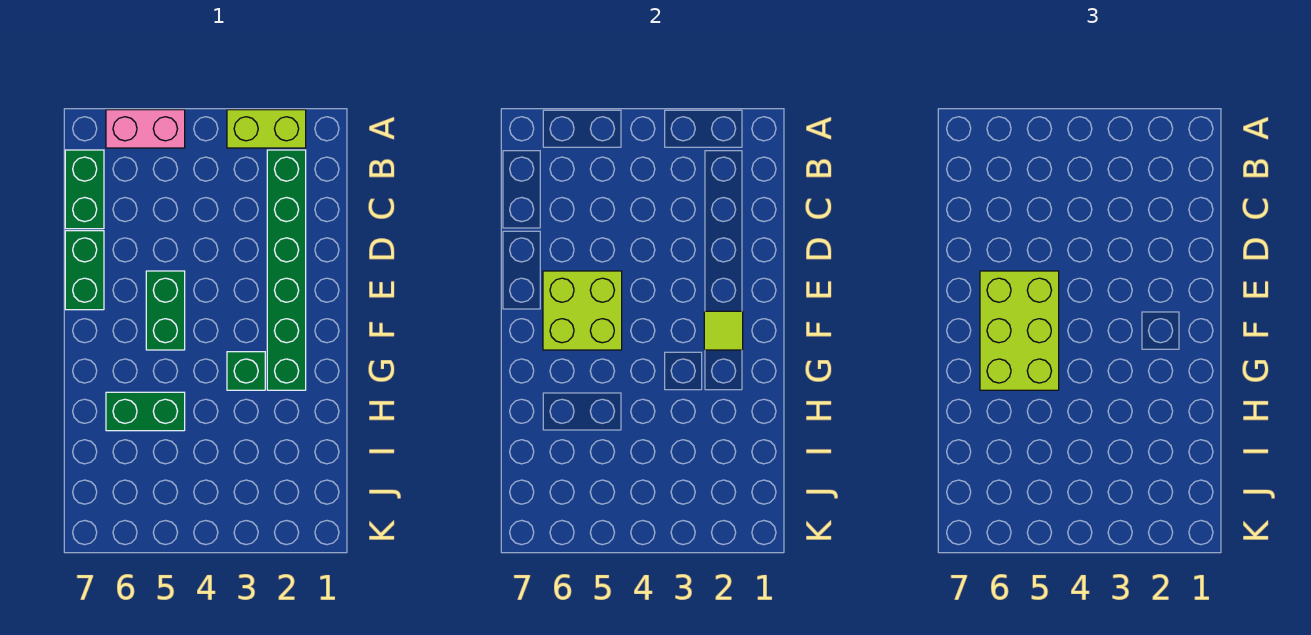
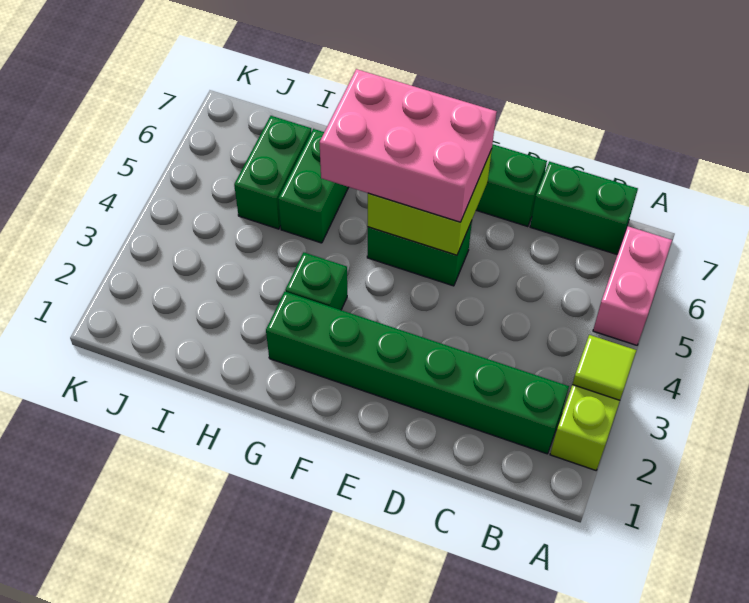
lime 2x3 brick [980,271,1059,390] -> pink 2x3 brick [320,69,497,222]
lime 1x1 tile [704,311,743,350] -> lime 1x1 tile moved to [572,335,636,400]
none -> green 1x2 brick [234,116,311,229]

